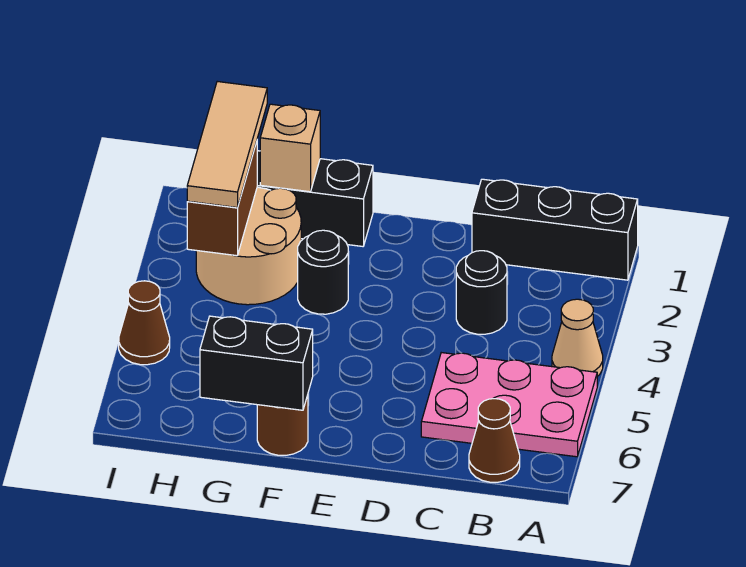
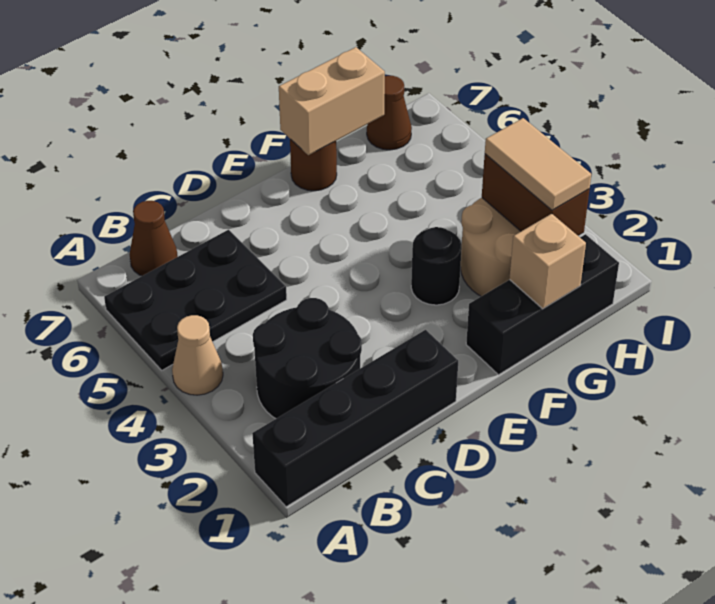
black 1x3 brick [472,179,638,280] -> black 1x4 brick [252,330,458,507]
pink 2x3 plate [421,353,597,457] -> black 2x3 plate [104,230,287,370]
black 1x1 round brick [456,251,507,334] -> black 2x2 round brick [253,298,362,419]
black 1x2 brick [200,316,313,410] -> tan 1x2 brick [279,47,385,155]
tan 1x3 tile [187,81,267,208] -> tan 1x2 tile [485,118,591,210]
brown 1x1 cone [119,281,170,365] -> brown 1x1 cone moved to [367,76,412,150]

